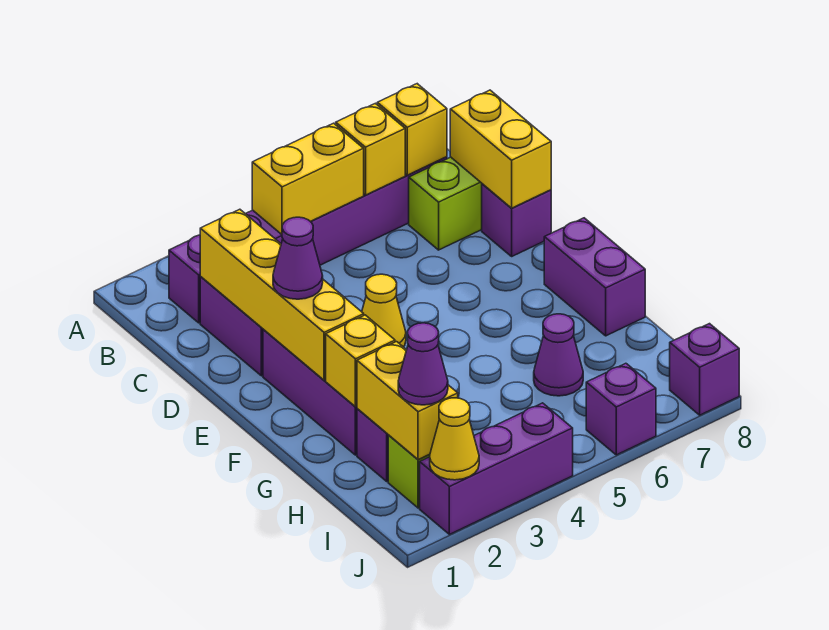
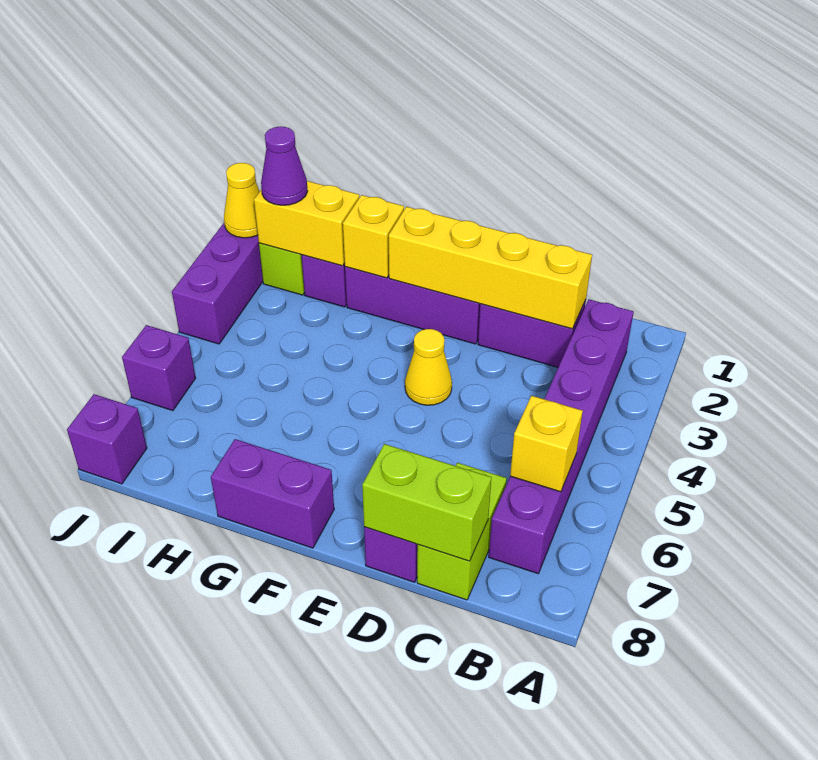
yellow 1x2 brick [252,123,364,234] -> none
yellow 1x1 brick [377,84,447,175] -> none
yellow 1x2 brick [450,90,551,208] -> lime 1x2 brick [362,444,491,561]
purple 1x1 cone [273,217,323,299] -> none
purple 1x1 cone [534,314,583,396] -> none

